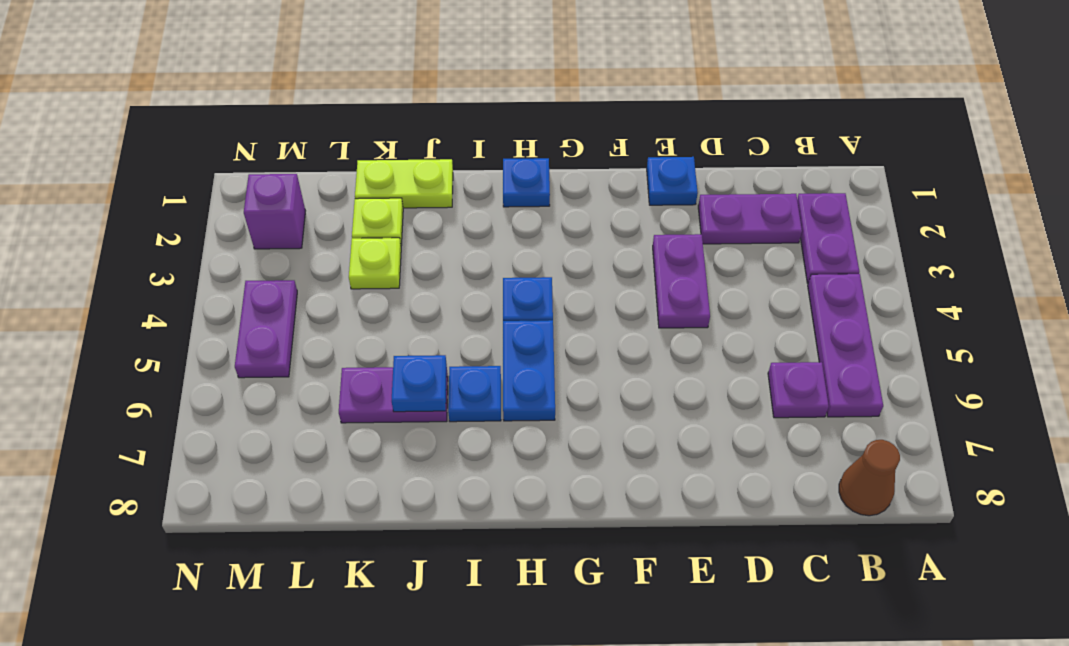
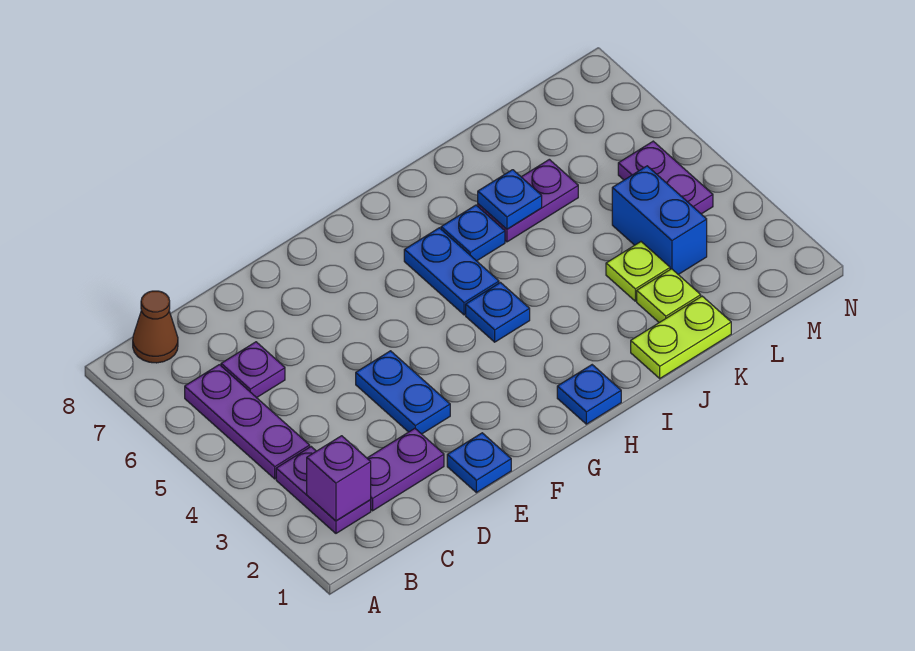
purple 1x2 plate [653,234,710,328] -> blue 1x2 plate [356,351,450,434]
none -> blue 1x2 brick [612,166,707,275]
purple 1x1 brick [244,174,305,249] -> purple 1x1 brick moved to [307,436,371,521]

